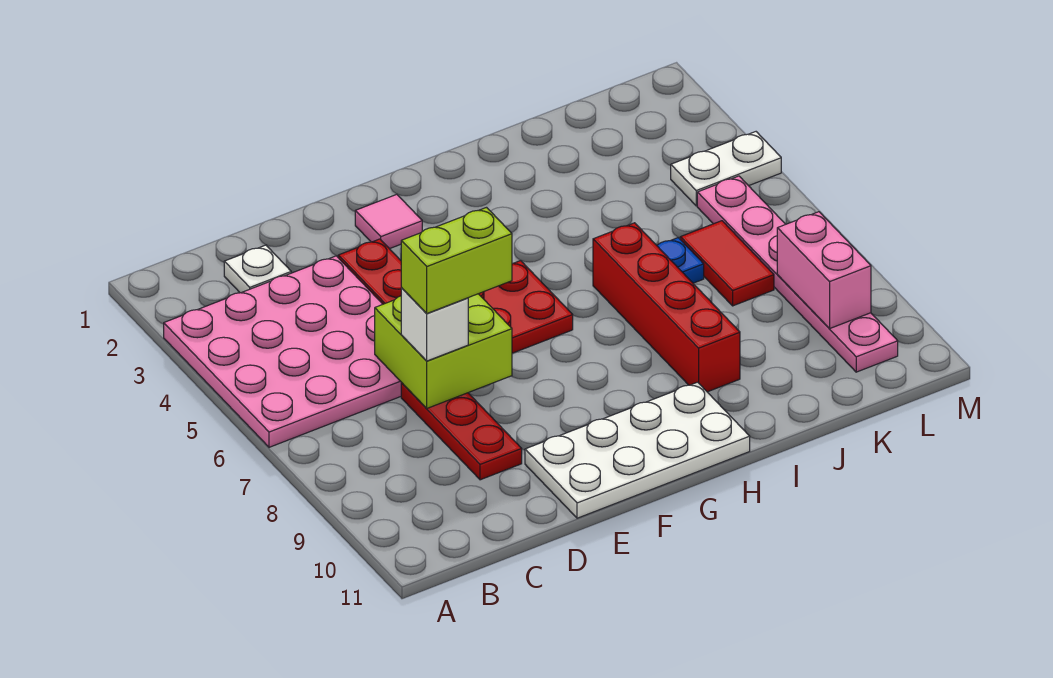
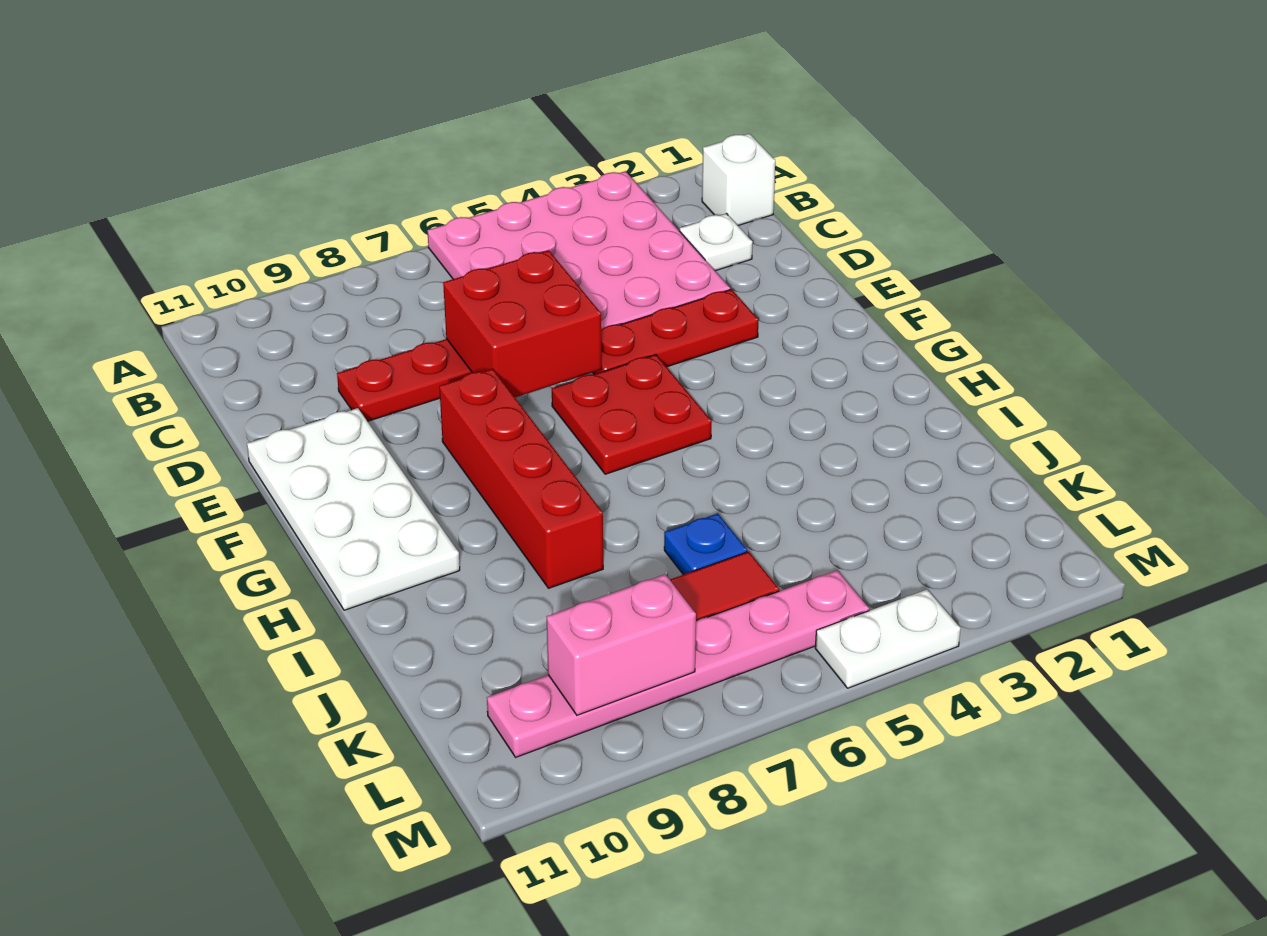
lime 2x2 brick [375,294,512,408] -> red 2x2 brick [443,250,602,397]
white 1x1 brick [401,288,468,361] -> white 1x1 brick moved to [702,134,775,225]
lime 1x2 brick [401,208,512,313] -> none
pink 1x1 tile [355,194,422,249] -> none
red 1x4 brick [593,223,740,392] -> red 1x4 brick turned to [439,369,603,588]
white 1x2 plate [671,132,781,206] -> white 1x2 plate turned to [815,590,961,688]

